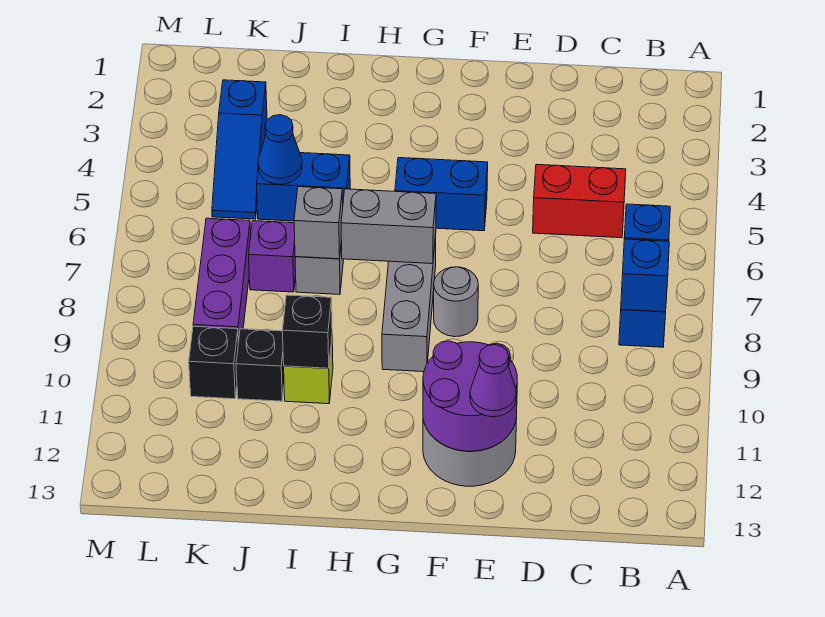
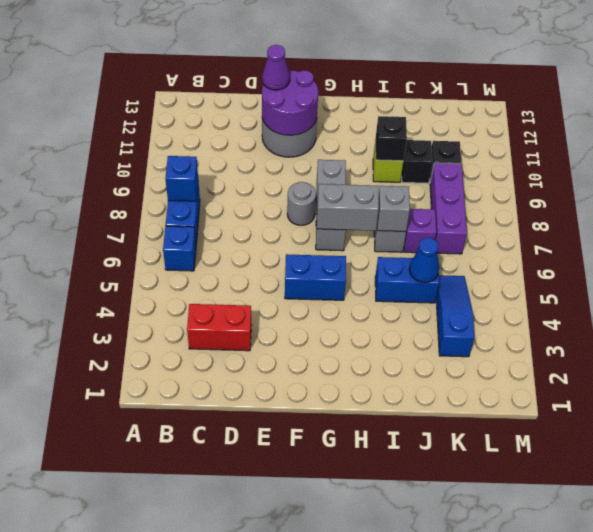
red 1x2 brick [533,164,626,238] -> red 1x2 brick moved to [187,304,251,351]

